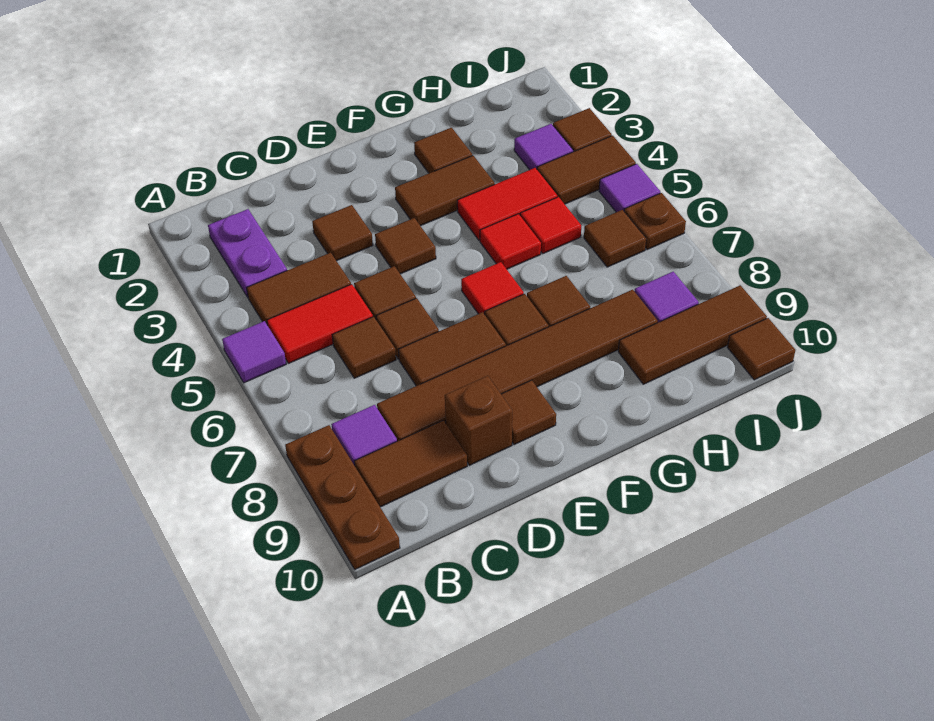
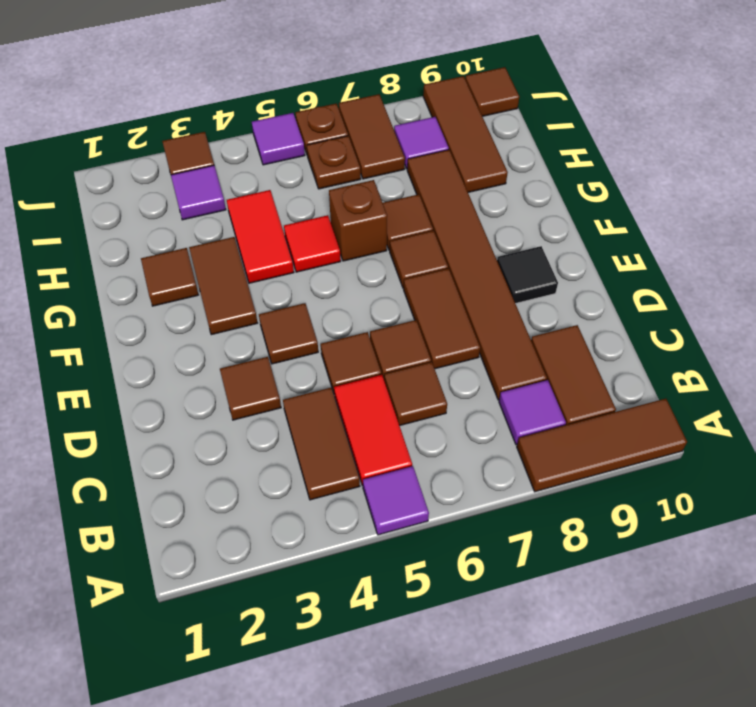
brown 1x3 plate [285,425,400,569] -> brown 1x3 tile [517,399,687,492]
purple 1x2 plate [208,209,287,297] -> none
brown 1x1 brick [445,376,512,465] -> brown 1x1 brick moved to [329,180,387,261]
brown 1x1 tile [501,380,556,445] -> black 1x1 tile [497,246,558,304]
red 1x1 tile [461,262,524,314] -> none
red 1x1 tile [520,197,581,253] -> none
brown 1x2 tile [537,136,636,204] -> brown 1x2 tile moved to [339,94,405,179]
brown 1x1 tile [584,210,646,267] -> brown 1x1 plate [307,136,361,189]

